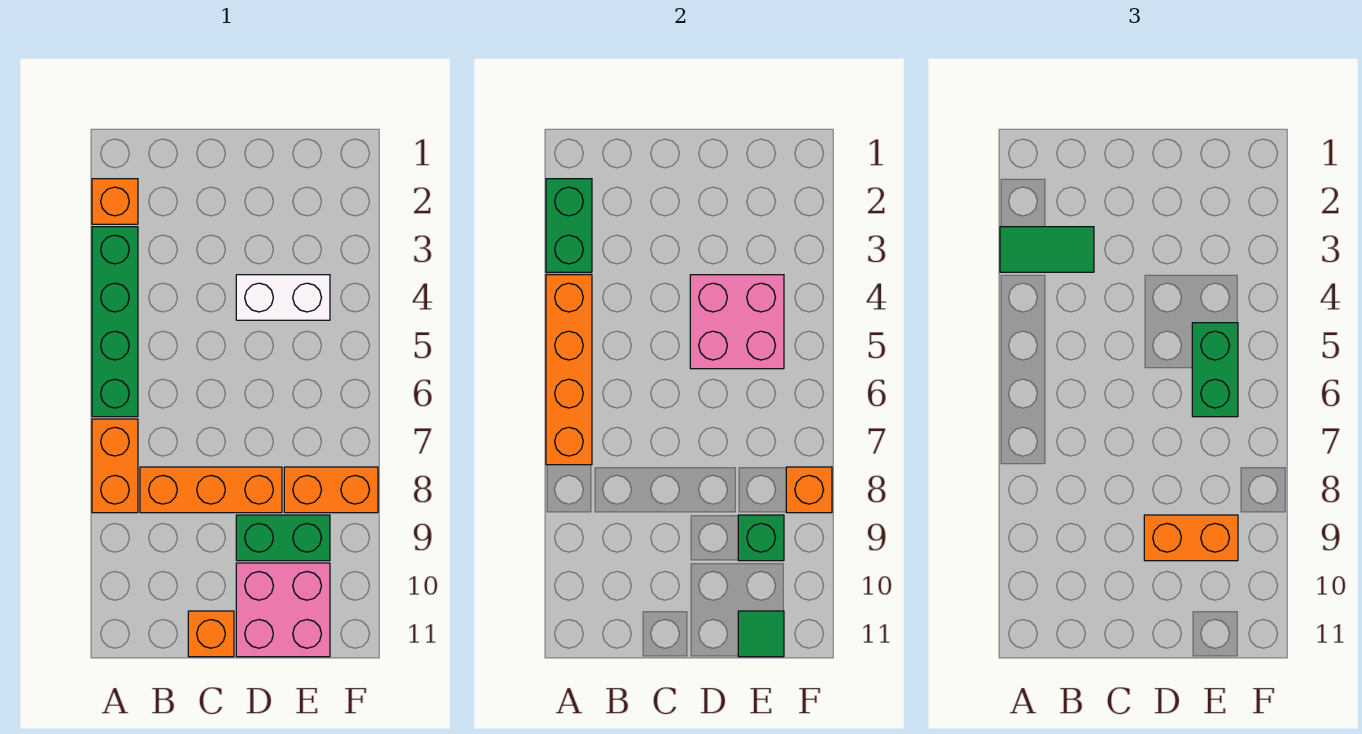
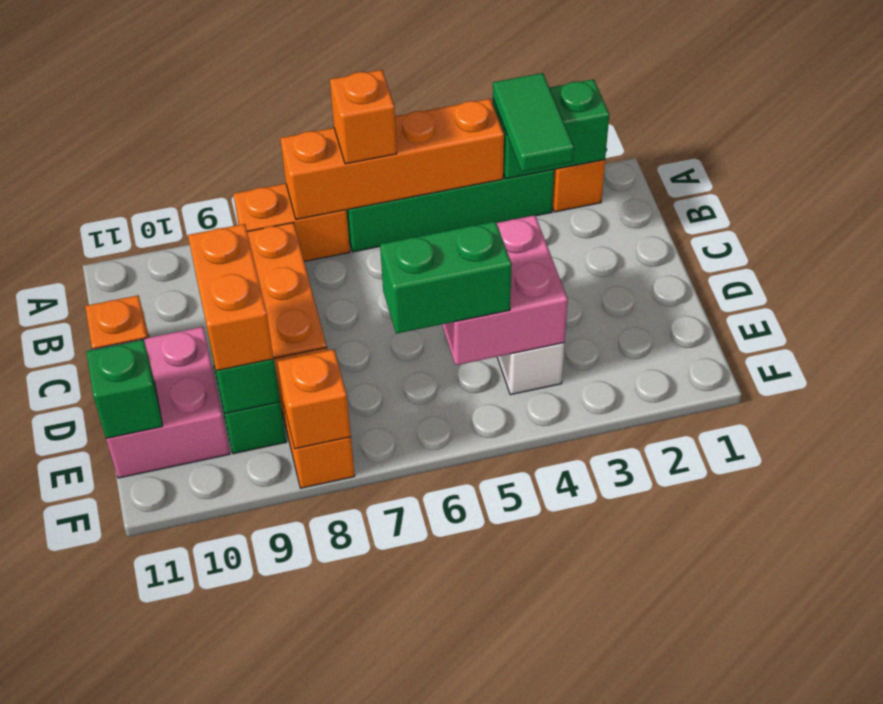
none -> orange 1x1 brick [330,70,397,164]
green 1x1 tile [738,611,784,657] -> green 1x1 brick [86,340,163,438]

